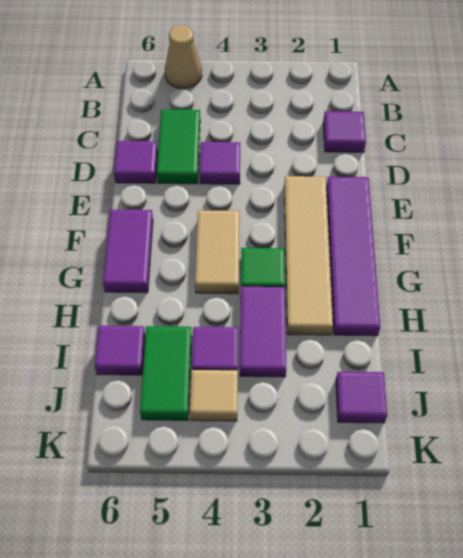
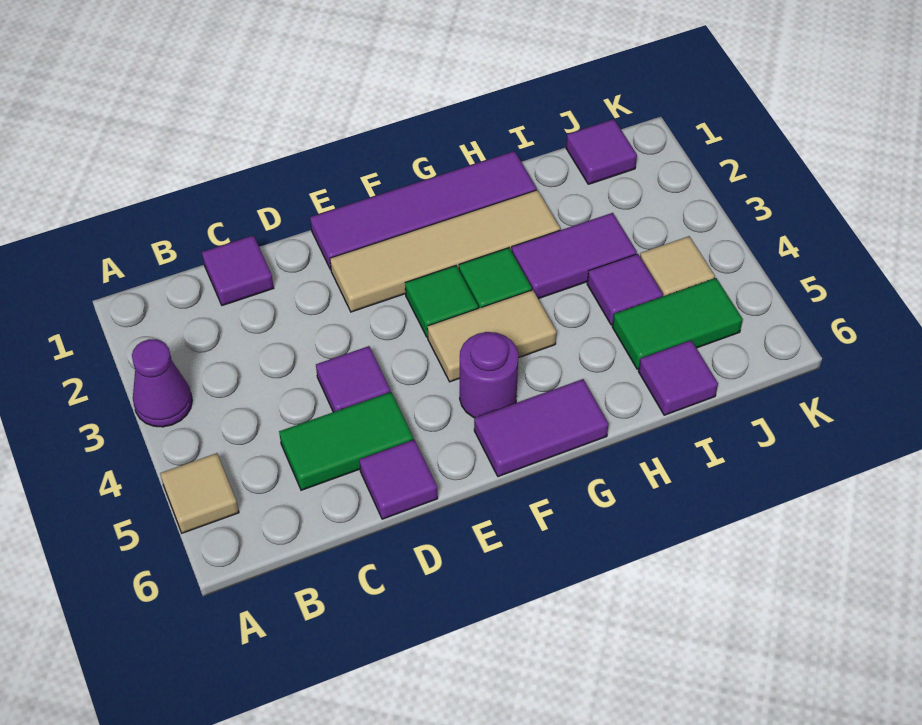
none -> purple 1x1 cone [132,339,192,427]
tan 1x1 cone [165,25,202,88] -> tan 1x1 tile [160,453,239,533]
none -> green 1x1 tile [405,266,478,337]
none -> purple 1x1 round brick [460,332,519,418]

